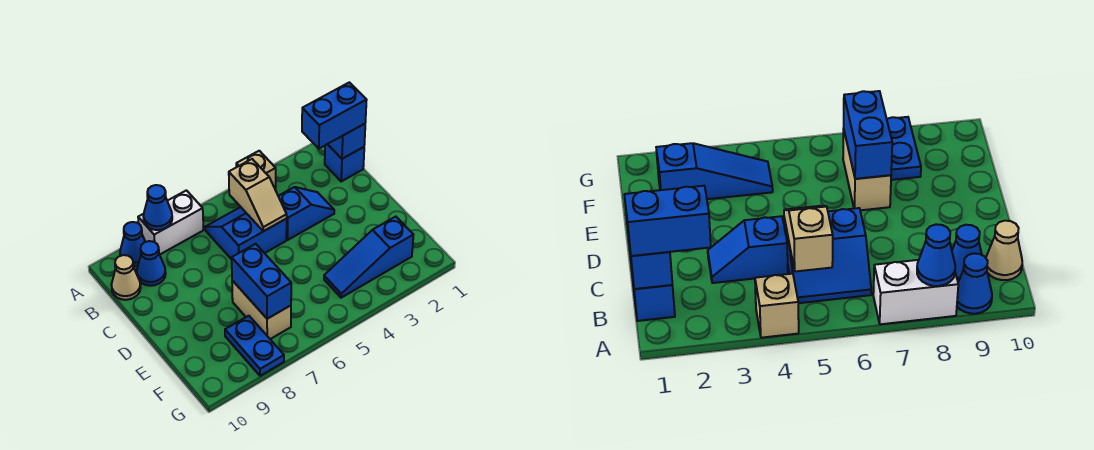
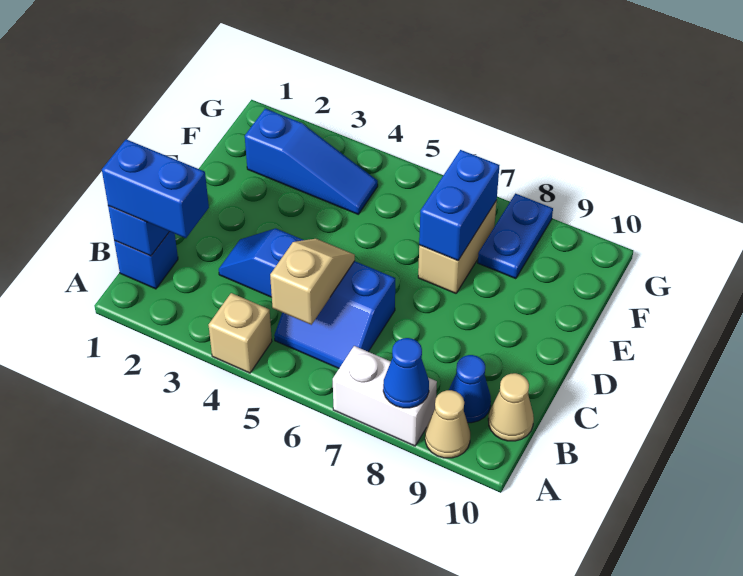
blue 1x1 cone [120,222,145,266] -> tan 1x1 cone [425,390,470,458]

